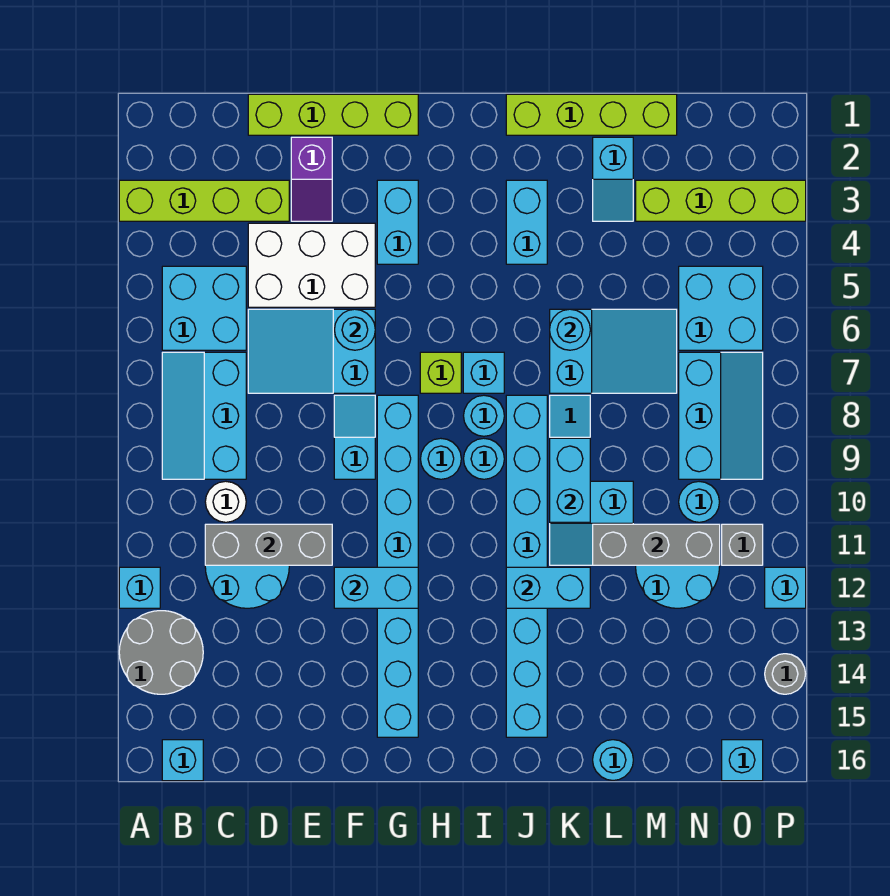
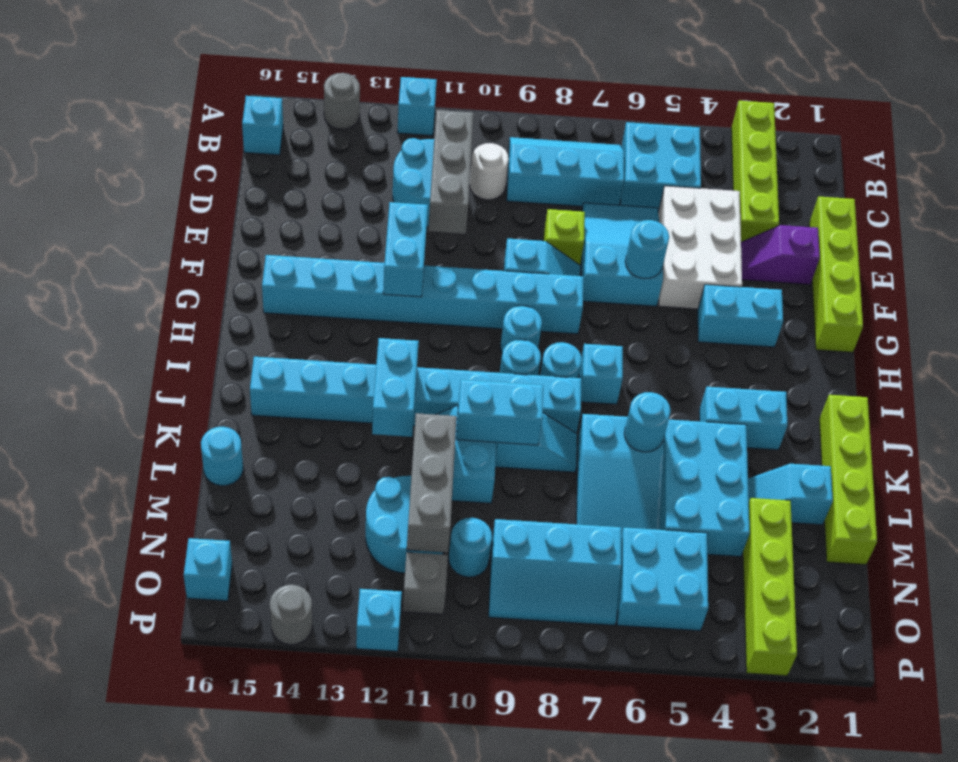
grey 2x2 round brick [119,611,203,694] -> grey 1x1 round brick [324,73,360,129]
lime 1x1 brick [420,352,461,393] -> lime 1x1 brick moved to [543,209,585,265]
none -> cyan 2x3 brick [660,420,750,557]

